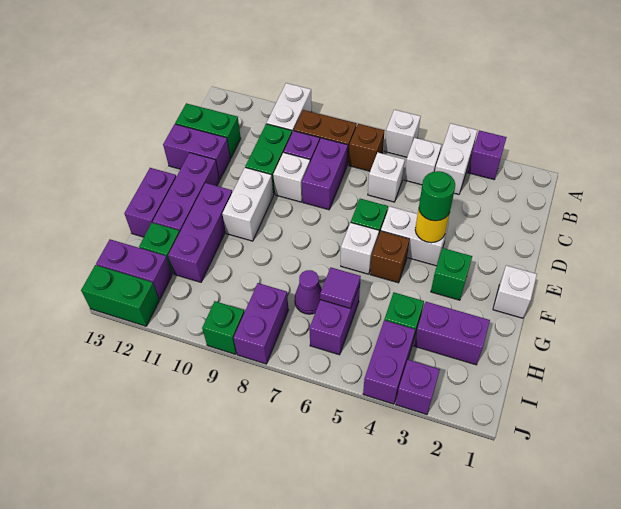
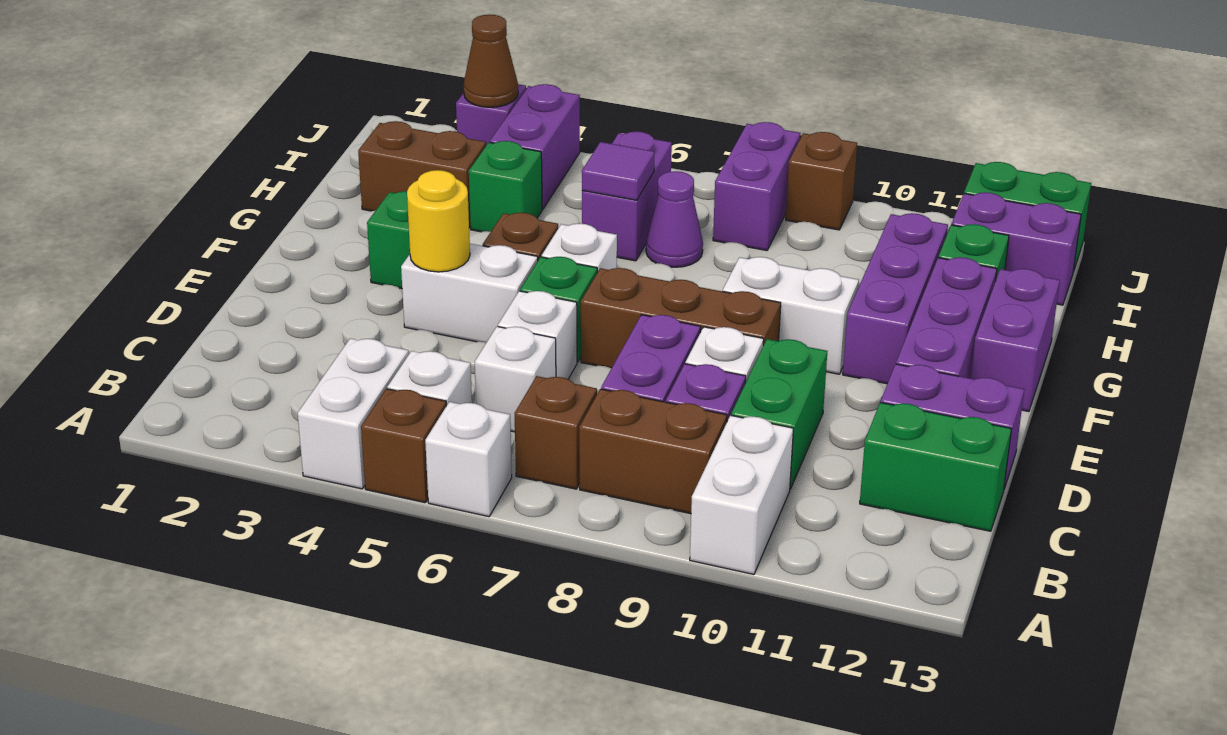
purple 1x1 brick [468,130,507,179] -> none
none -> brown 1x1 brick [361,389,446,503]
green 1x1 round brick [419,171,455,221] -> none
none -> brown 1x3 brick [581,268,781,368]
white 1x2 brick [222,168,273,241] -> white 1x2 brick turned to [723,257,859,374]
white 1x1 brick [493,265,537,318] -> white 1x1 brick moved to [498,291,577,379]
purple 1x2 brick [414,302,490,365] -> brown 1x2 brick [358,121,486,227]
none -> brown 1x1 cone [464,15,518,107]
green 1x1 brick [202,301,244,354] -> brown 1x1 brick [786,132,857,230]

